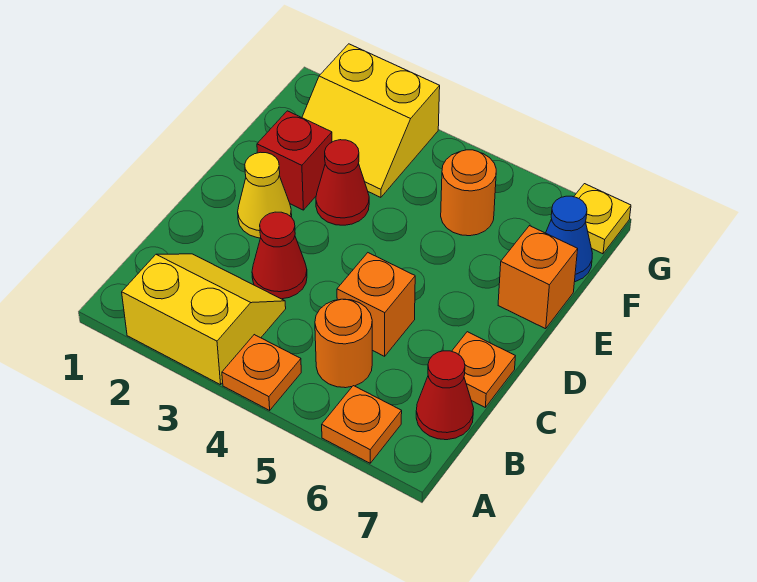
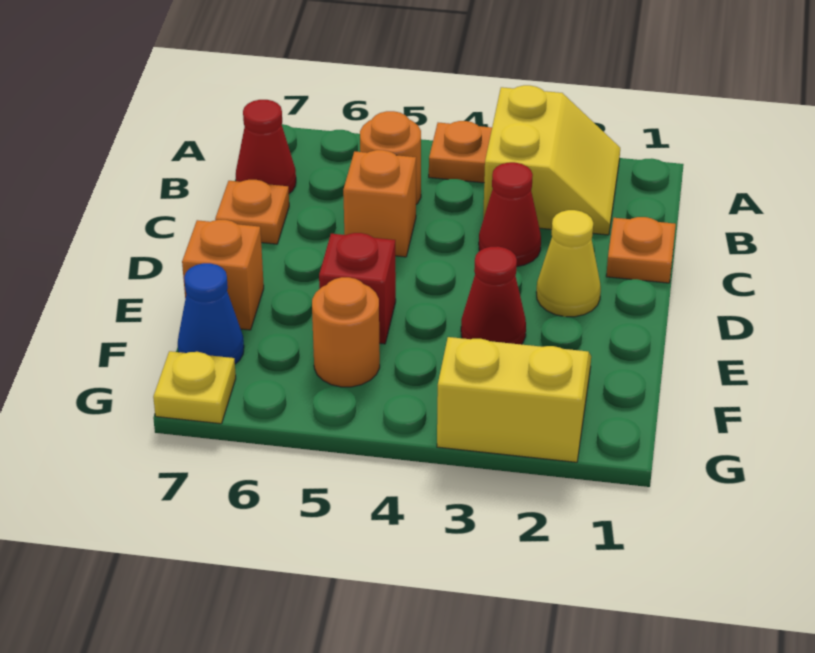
yellow 2x2 slope [122,254,286,385] -> yellow 2x2 slope turned to [483,85,620,235]
orange 1x1 plate [322,386,402,463] -> orange 1x1 plate moved to [606,217,676,283]
red 1x1 brick [257,111,332,210] -> red 1x1 brick moved to [319,233,396,344]

